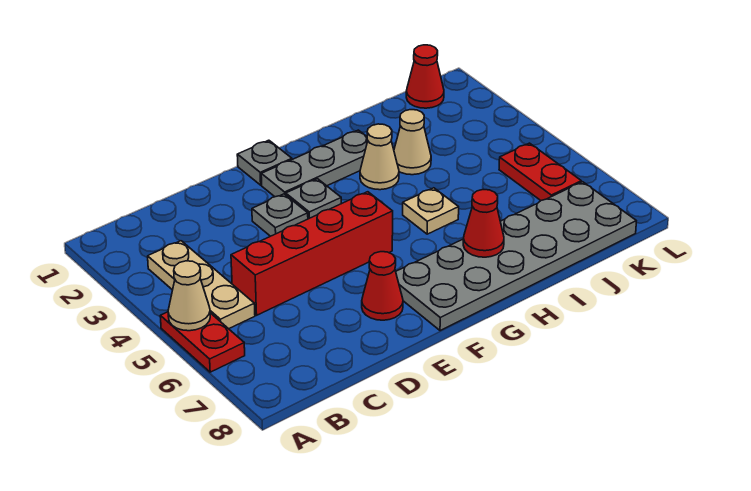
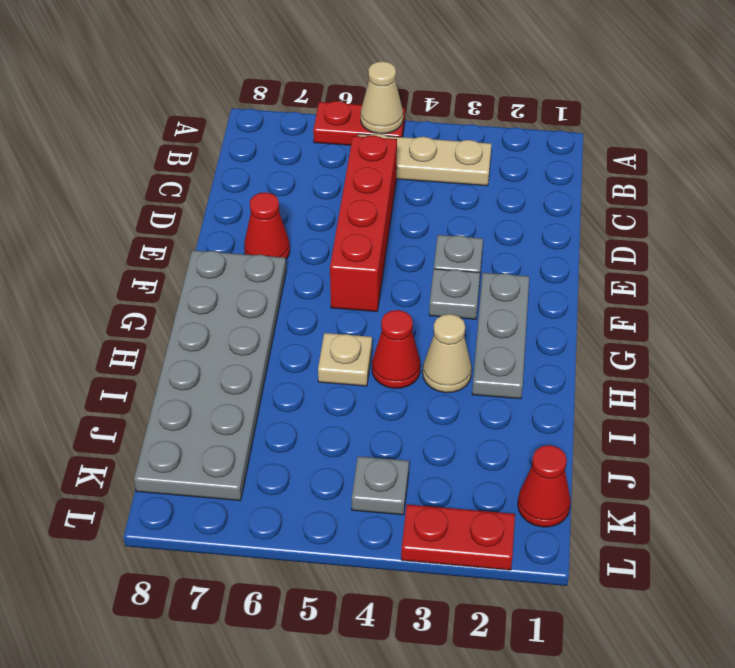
grey 1x1 plate [237,140,292,185] -> grey 1x1 plate moved to [352,456,409,515]
red 1x1 cone [463,190,504,257] -> red 1x1 cone moved to [372,310,421,388]
tan 1x1 cone [394,110,431,175] -> none
red 1x2 plate [499,143,581,200] -> red 1x2 plate moved to [401,505,515,570]

